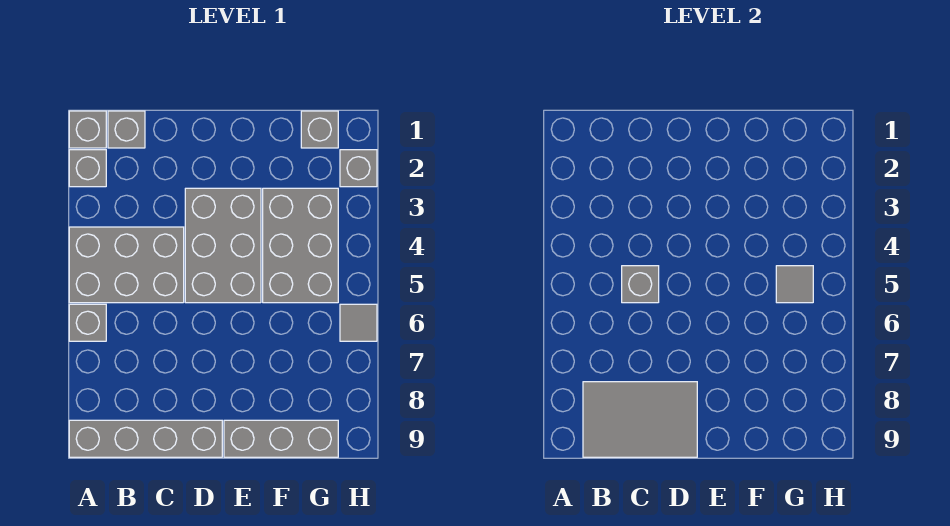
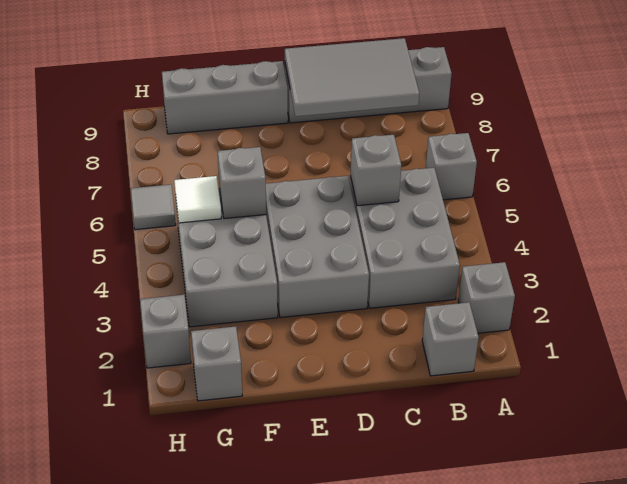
grey 1x1 brick [69,111,106,148] -> grey 1x1 brick moved to [218,147,266,219]
grey 2x3 brick [69,227,184,303] -> grey 2x3 brick turned to [350,168,460,308]
grey 1x1 tile [776,266,813,303] -> white 1x1 tile [174,176,221,223]

